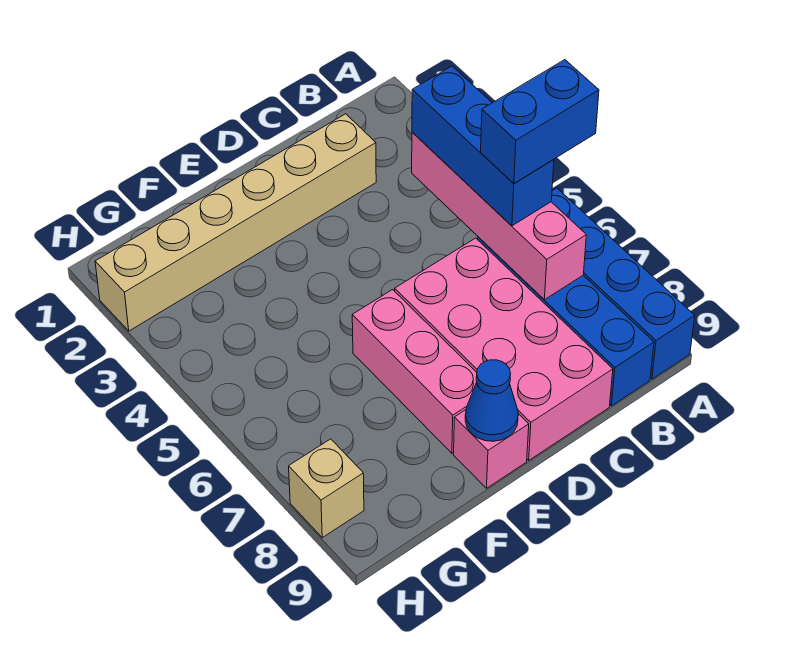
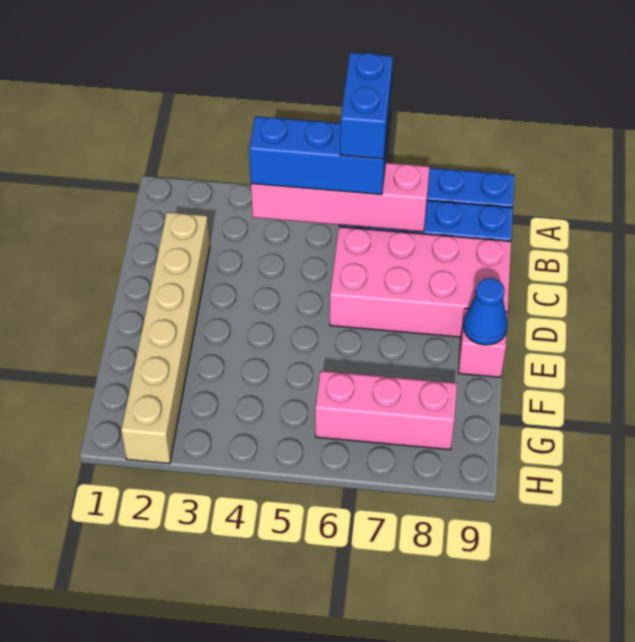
pink 1x3 brick [352,290,477,453] -> pink 1x3 brick moved to [315,371,457,450]
tan 1x1 brick [289,439,364,538] -> none

